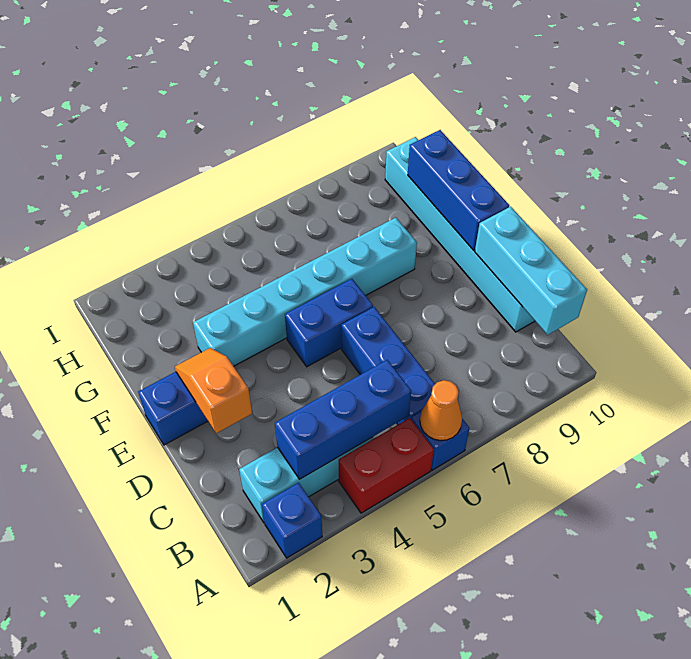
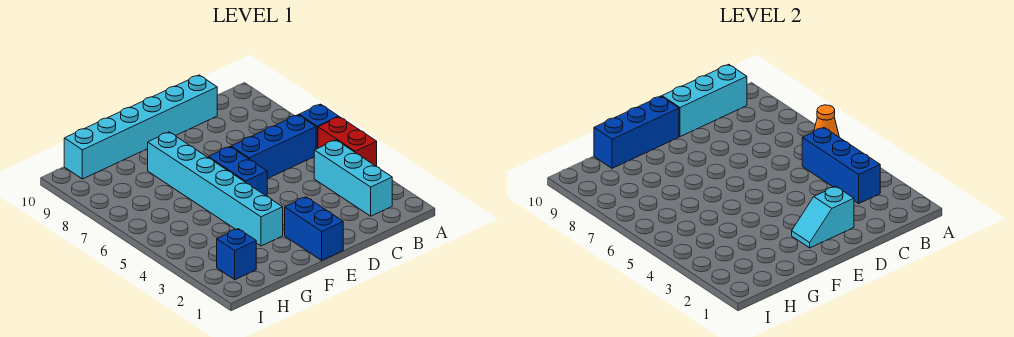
blue 1x1 brick [262,483,322,558] -> blue 1x1 brick moved to [217,229,256,280]
orange 1x2 slope [175,348,252,433] -> cyan 1x2 slope [792,186,854,248]

